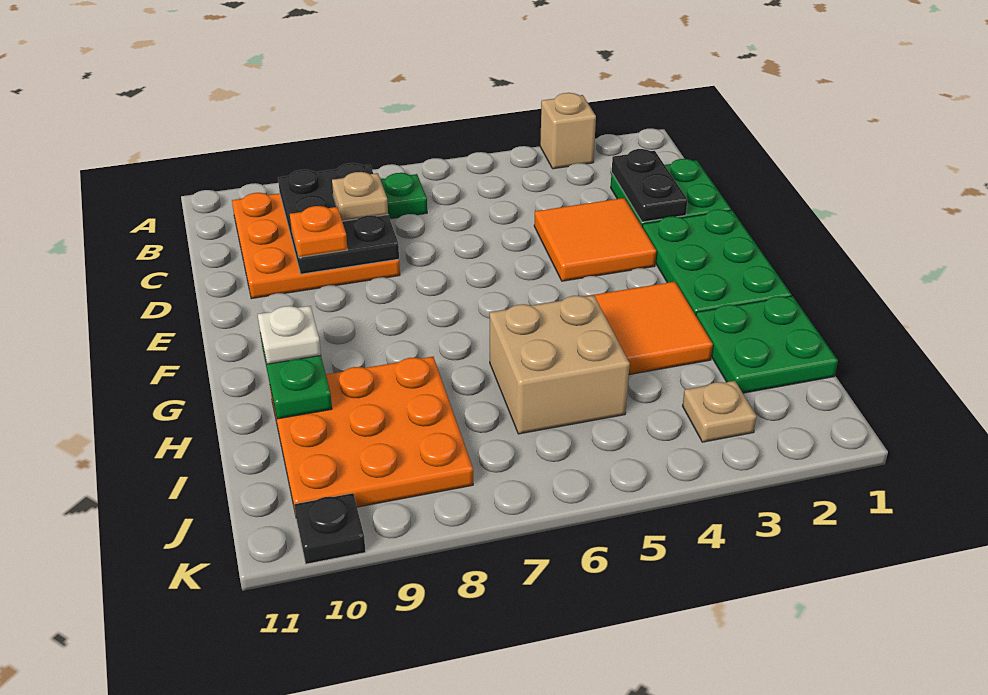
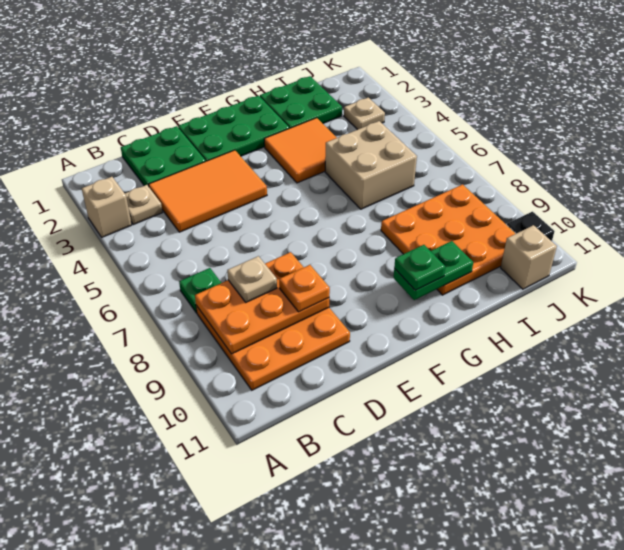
none -> tan 1x1 plate [125,185,163,225]
black 2x3 plate [278,163,399,274] -> orange 2x3 plate [195,252,329,354]
black 1x2 plate [612,149,687,222] -> none
orange 2x2 tile [534,198,656,281] -> orange 2x3 tile [149,150,267,232]
white 1x1 plate [258,306,321,364] -> green 1x1 plate [394,245,445,290]
none -> tan 1x1 brick [501,225,557,289]

